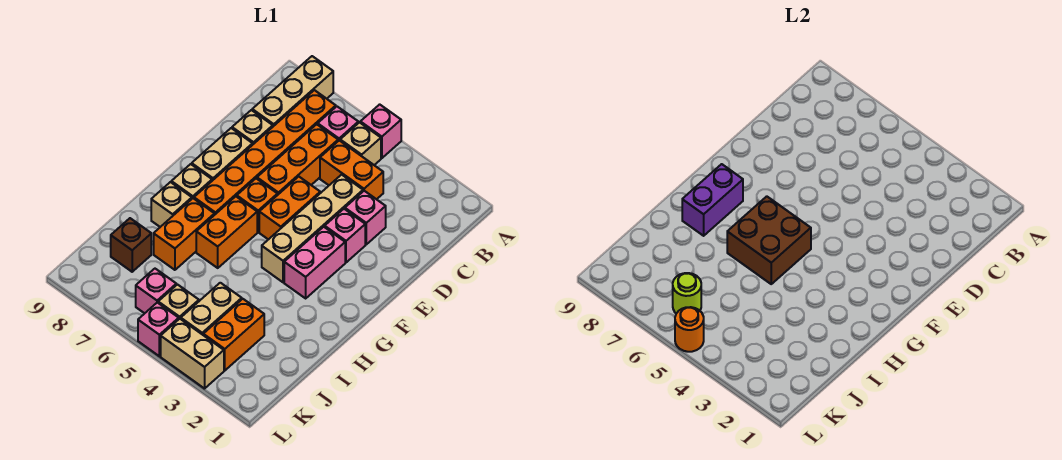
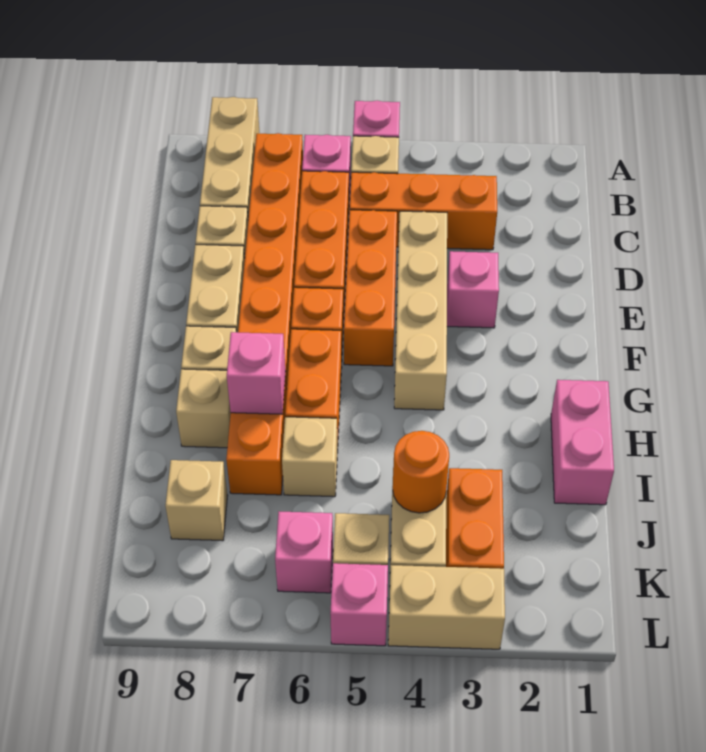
orange 1x2 brick [320,140,383,199] -> orange 1x3 brick [350,172,497,250]
pink 1x1 brick [345,191,386,244] -> pink 1x1 brick moved to [227,332,286,414]
orange 1x2 brick [259,177,320,240] -> orange 1x3 brick [344,210,397,366]
pink 1x2 brick [284,227,345,298] -> pink 1x2 brick moved to [551,380,614,505]
brown 2x2 brick [727,196,811,284] -> none
purple 1x2 brick [682,164,743,236] -> none
none -> tan 1x1 brick [282,417,338,497]
brown 1x1 brick [111,218,151,272] -> tan 1x1 brick [165,460,228,541]
lime 1x1 round brick [673,273,701,314] -> none
orange 1x1 round brick [675,307,704,352] -> orange 1x1 round brick moved to [393,431,449,513]

